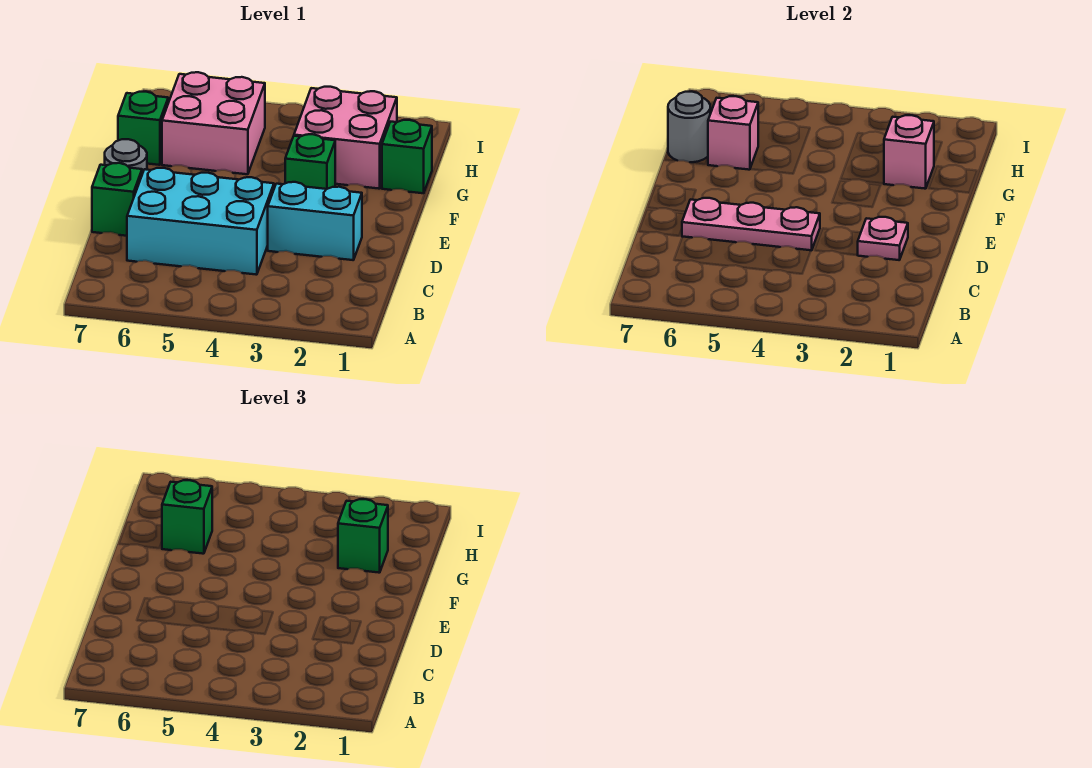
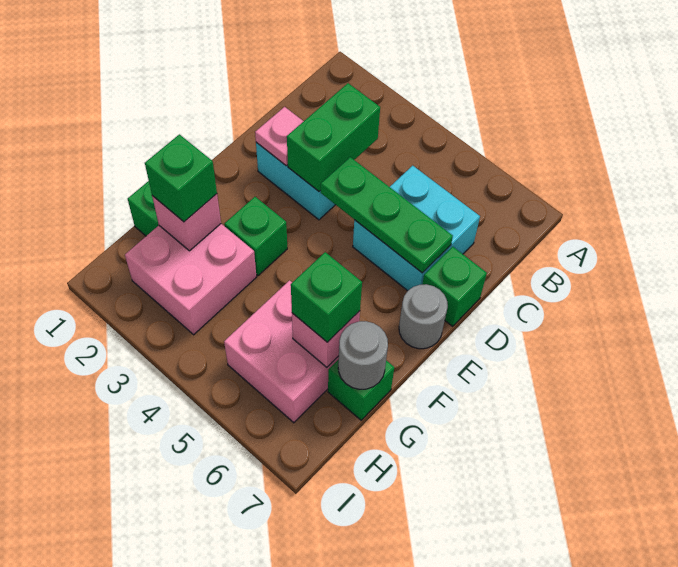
none -> green 1x2 brick [287,83,380,191]
cyan 2x3 brick [127,168,274,275] -> cyan 2x2 brick [353,166,480,291]
pink 1x3 plate [682,198,820,251] -> green 1x3 plate [321,157,453,273]

